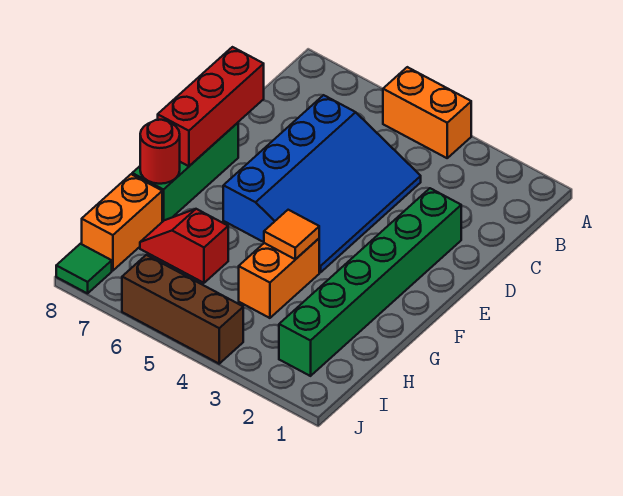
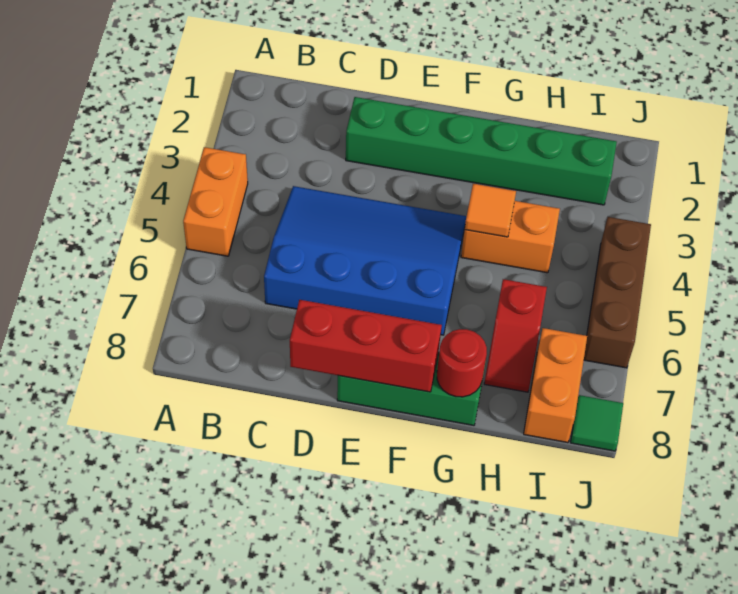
orange 1x2 brick [82,174,162,271] -> orange 1x2 brick turned to [524,328,587,443]

